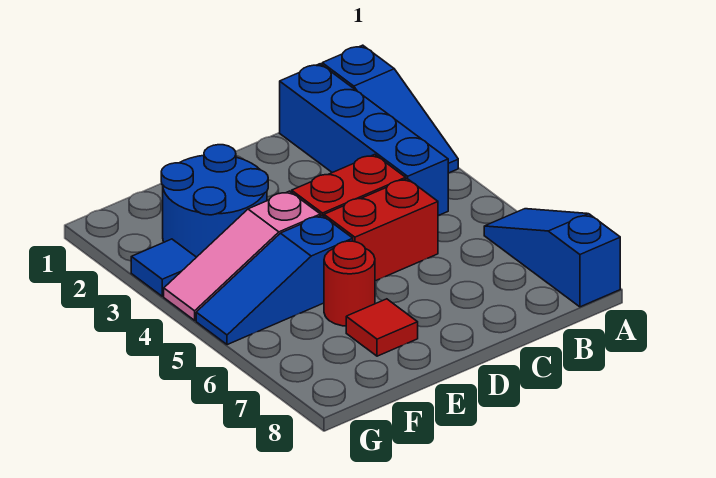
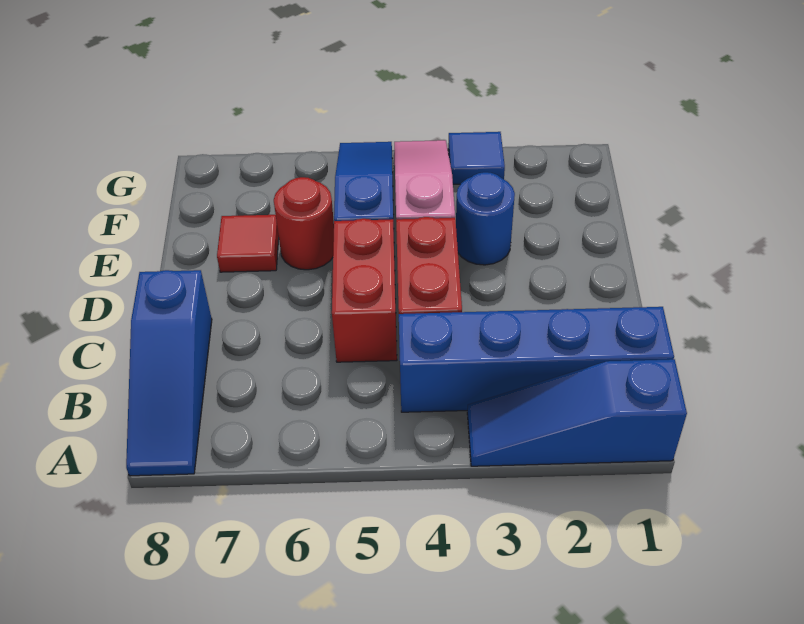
blue 1x3 slope [484,209,620,307] -> blue 1x3 slope turned to [126,270,212,476]
blue 2x2 round brick [161,145,268,257] -> blue 1x1 round brick [456,172,515,265]

